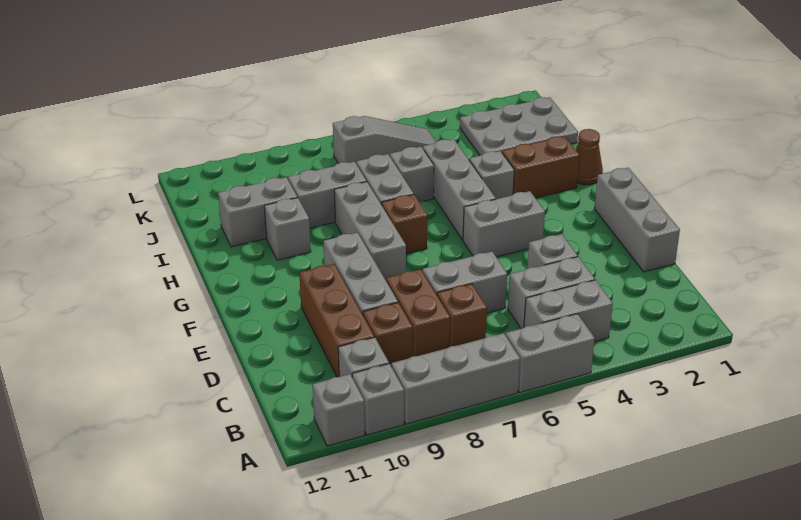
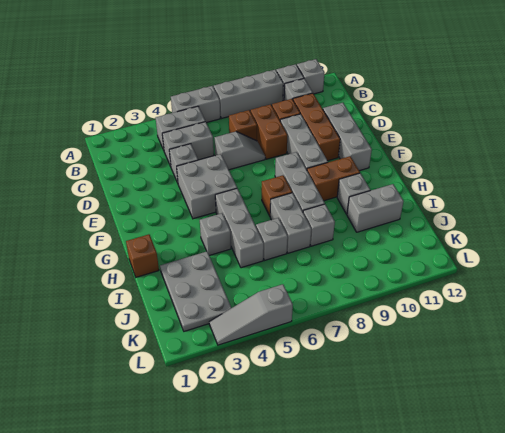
grey 1x3 brick [594,168,680,272] -> grey 1x3 brick moved to [323,103,372,171]
grey 1x2 brick [423,252,507,313] -> grey 1x2 slope [214,132,265,170]
grey 1x2 brick [463,191,545,257] -> grey 2x2 brick [177,154,237,219]
brown 1x1 cone [576,129,603,185] -> brown 1x1 brick [126,234,159,277]
brown 1x2 brick [502,136,579,198] -> brown 1x2 brick moved to [307,156,360,201]
grey 1x2 brick [288,162,367,228] -> grey 1x1 brick [303,204,335,246]
grey 2x3 plate [460,97,578,155] -> grey 2x3 plate turned to [160,252,231,331]
grey 1x3 slope [333,116,436,163] -> grey 1x3 slope moved to [209,284,293,345]

